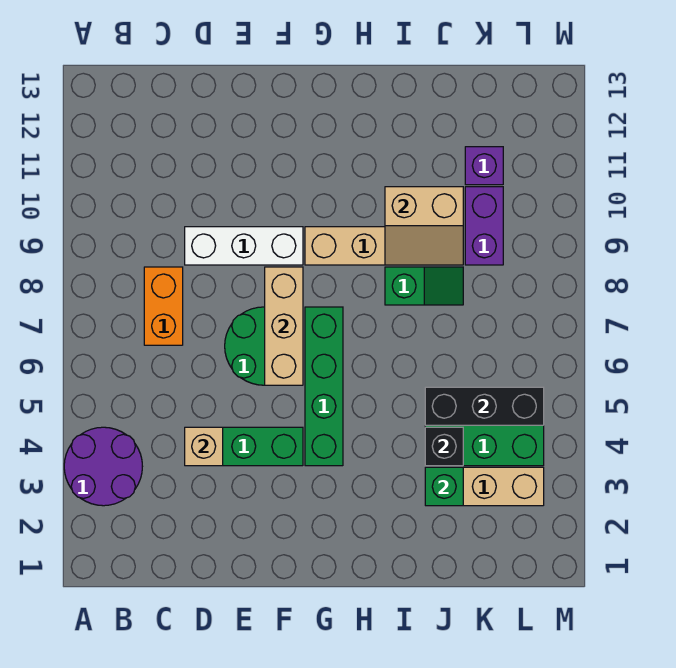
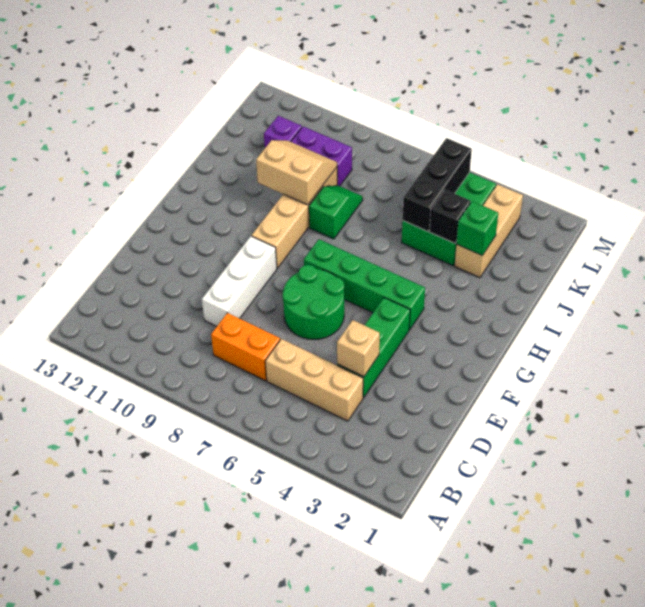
purple 2x2 round brick [64,427,142,506] -> none
tan 1x3 brick [265,267,303,385] -> tan 1x3 brick moved to [265,339,363,421]
tan 2x2 slope [385,187,463,265] -> tan 2x2 slope turned to [256,140,337,205]

